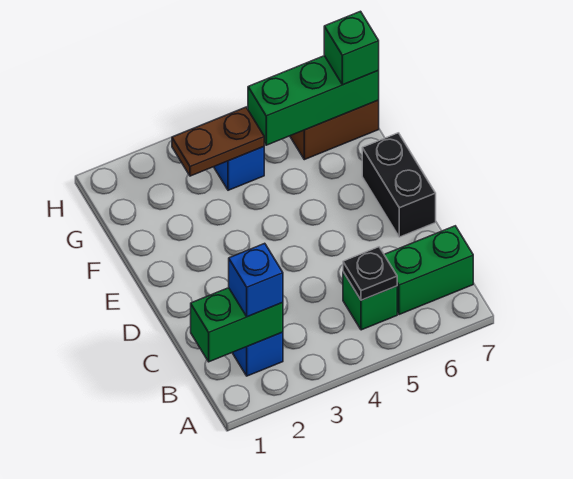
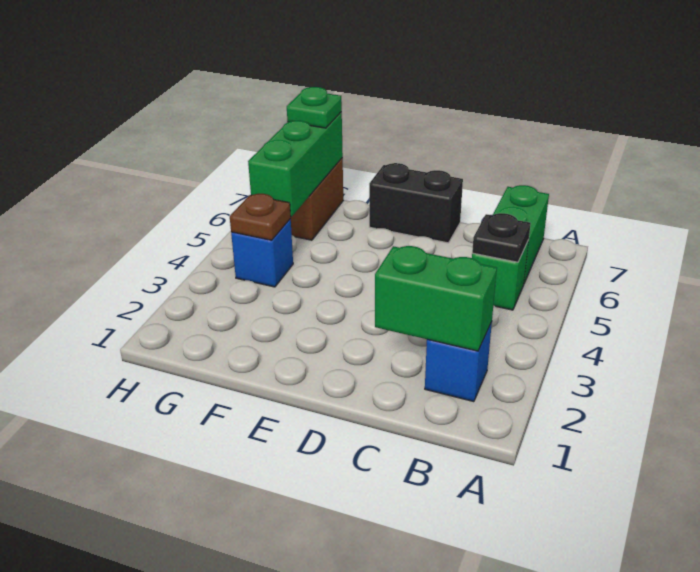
green 1x2 brick [191,288,283,362] -> green 1x2 brick turned to [375,246,497,351]
blue 1x1 brick [229,243,283,317] -> none
brown 1x2 plate [172,107,264,176] -> brown 1x1 plate [230,194,291,240]
green 1x1 brick [324,11,379,85] -> green 1x1 plate [287,87,342,128]

